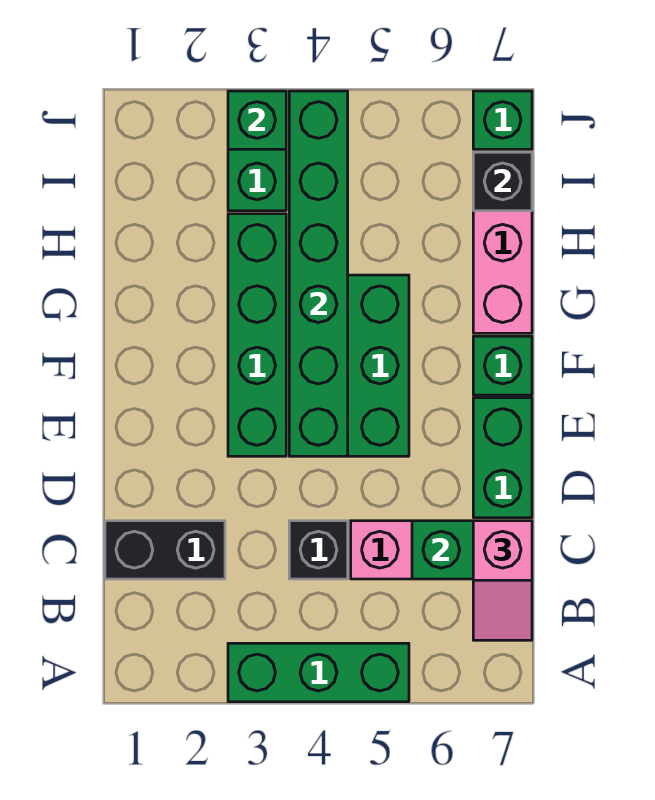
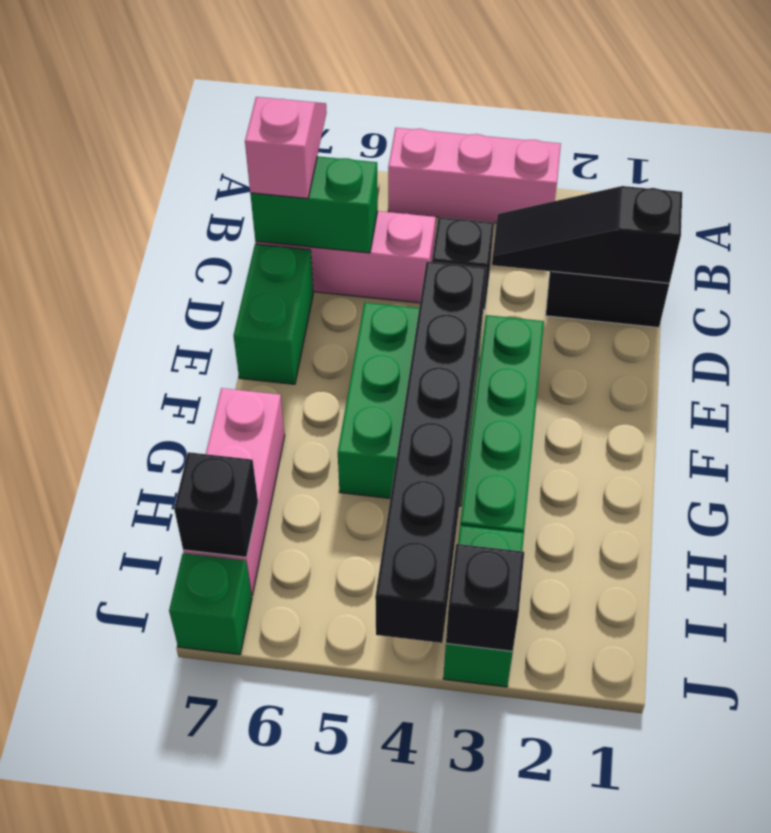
green 1x3 brick [228,643,409,702] -> pink 1x3 brick [388,128,561,223]
none -> black 1x3 slope [492,186,682,283]
green 1x6 brick [289,91,348,456] -> black 1x6 brick [375,261,487,643]
green 1x1 brick [473,336,532,395] -> none
green 1x1 brick [228,91,286,149] -> black 1x1 brick [446,544,524,652]

